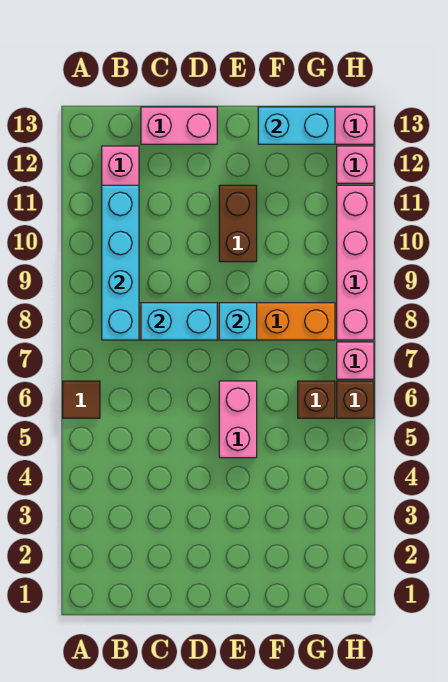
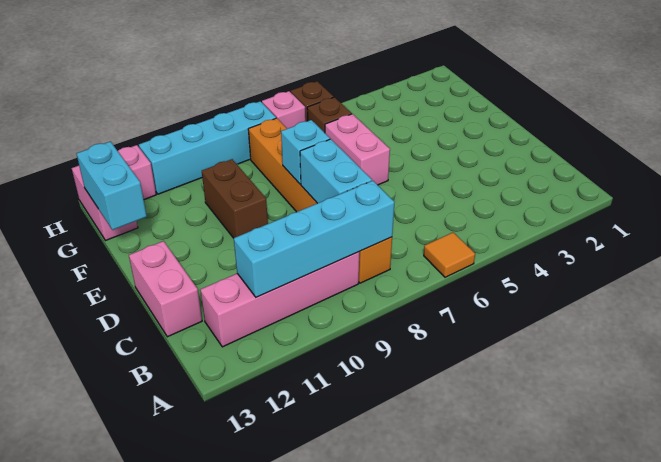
brown 1x1 tile [63,381,100,418] -> orange 1x1 tile [424,233,475,277]
pink 1x2 brick [219,381,257,458] -> pink 1x2 brick turned to [325,114,390,185]
brown 1x2 brick [219,185,257,262] -> brown 1x2 brick turned to [202,159,268,238]
pink 1x4 brick [337,185,374,340] -> cyan 1x4 brick [139,101,276,194]

